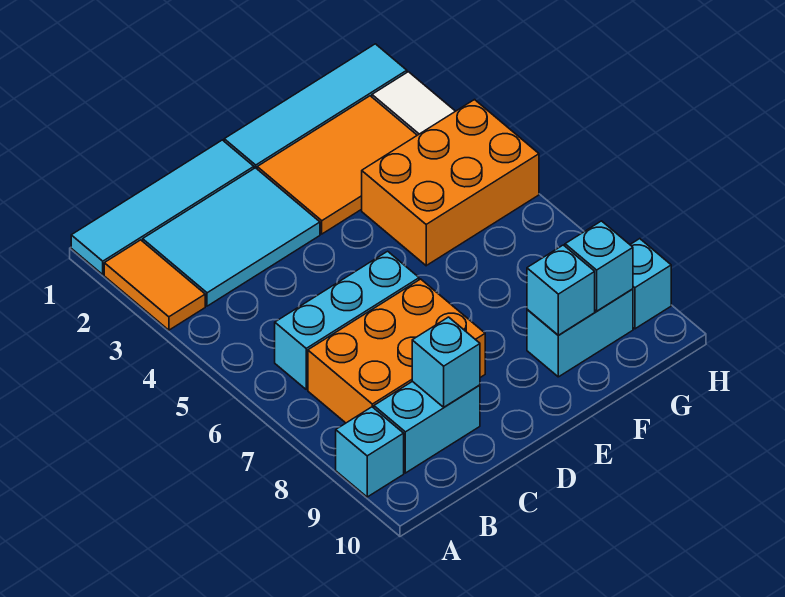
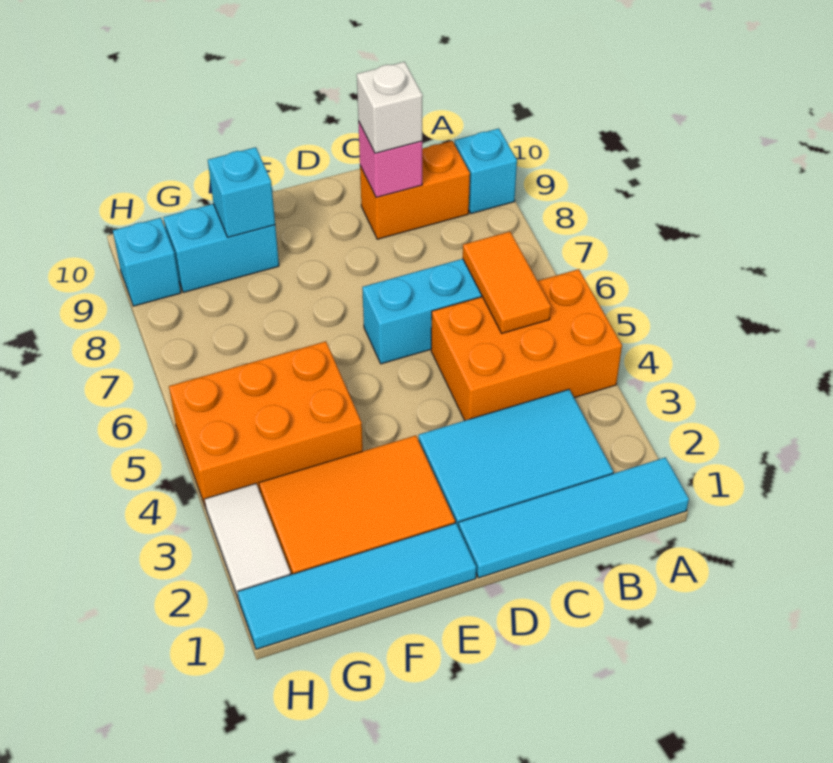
orange 1x2 tile [104,240,205,330] -> orange 1x2 tile moved to [463,232,551,333]
orange 2x3 brick [308,279,485,423] -> orange 2x3 brick moved to [431,269,622,420]
cyan 1x2 brick [374,381,480,473] -> orange 1x2 brick [360,141,470,239]
cyan 1x1 brick [412,317,480,407] -> pink 1x1 brick [358,121,422,198]
none -> white 1x1 brick [357,62,423,153]
cyan 1x1 brick [565,221,633,311] -> none

